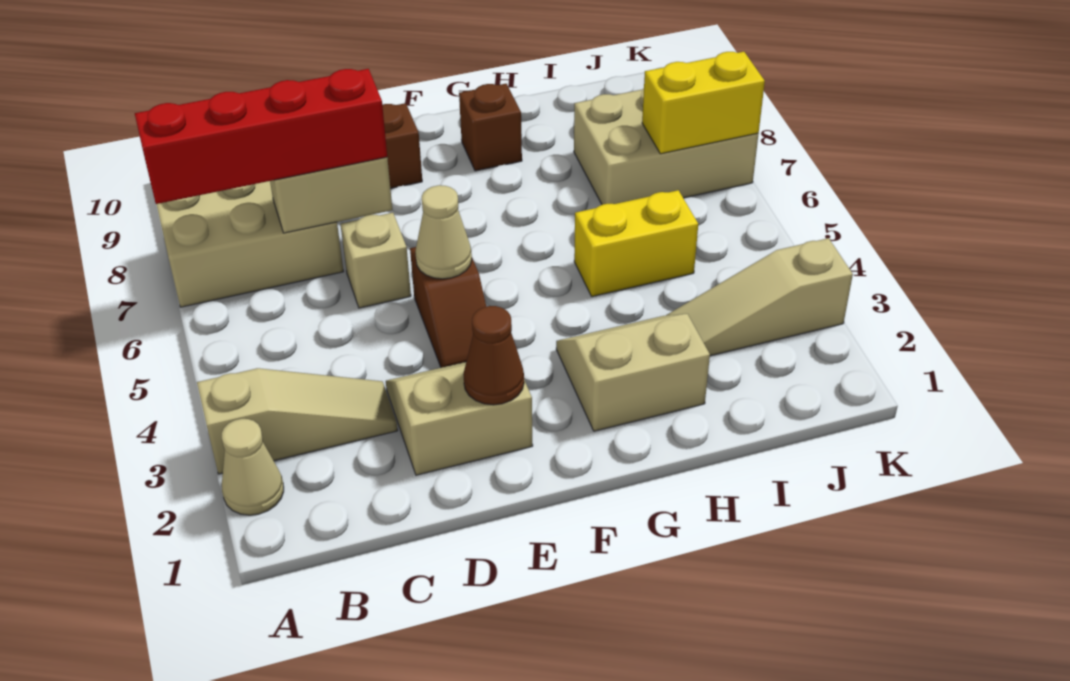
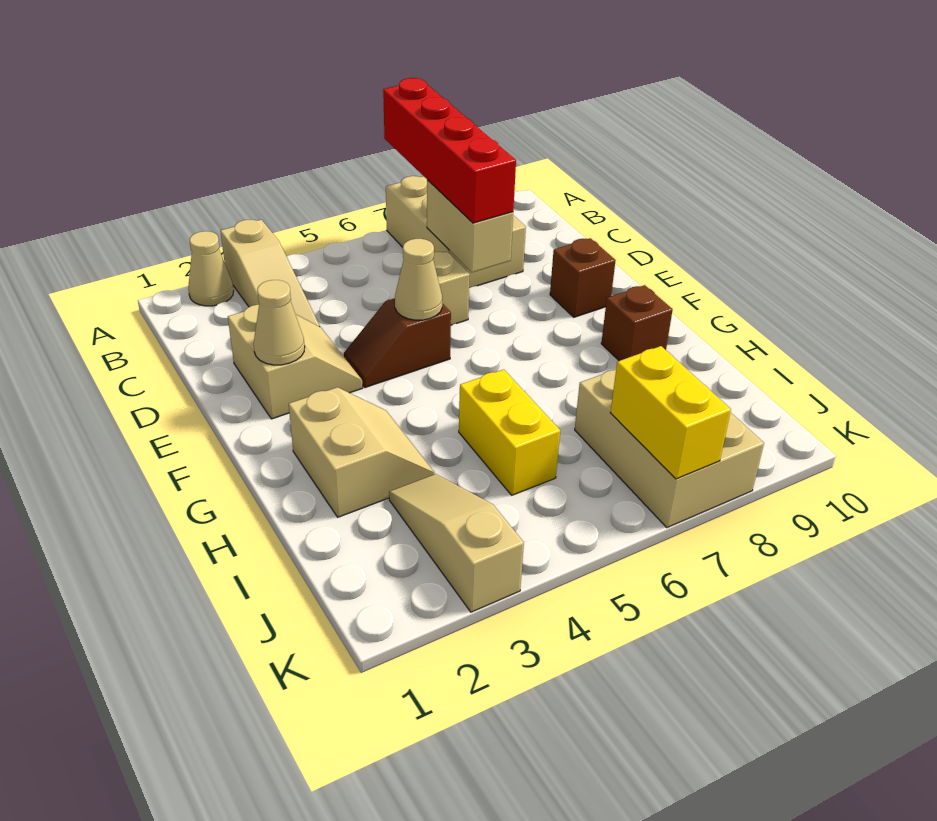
brown 1x1 cone [463,306,524,405] -> tan 1x1 cone [254,280,305,365]

